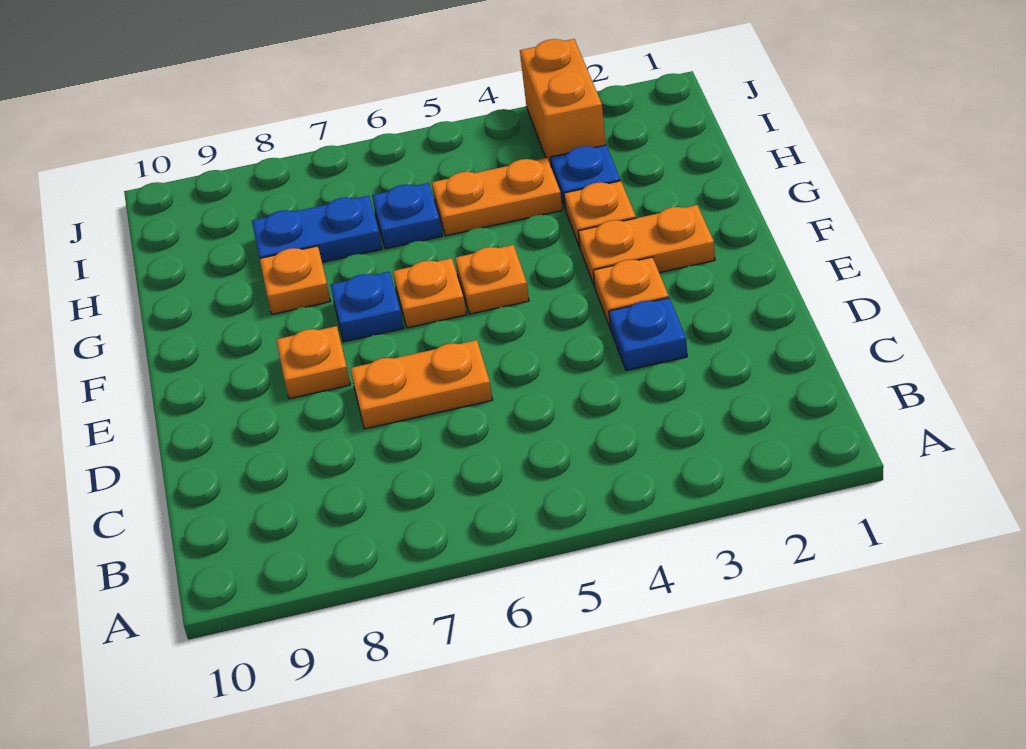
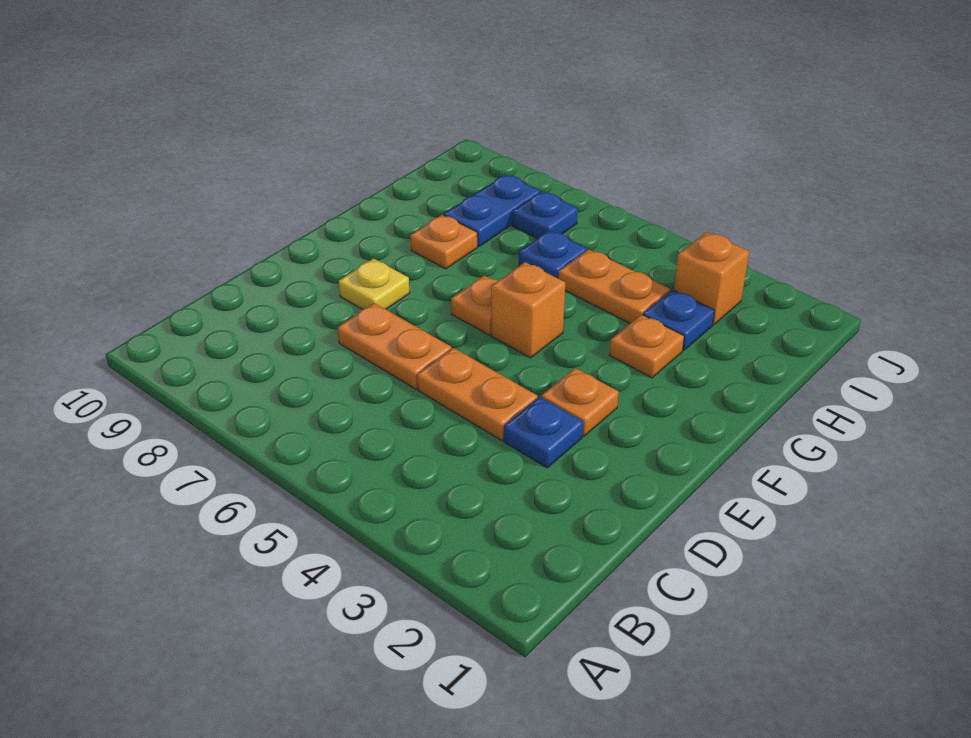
orange 1x1 plate [276,326,350,399] -> yellow 1x1 plate [339,258,410,310]
orange 1x2 plate [578,205,715,287] -> orange 1x2 plate moved to [417,348,537,440]
orange 1x1 plate [455,245,529,314] -> orange 1x1 brick [491,262,565,358]
blue 1x1 plate [331,272,403,342] -> blue 1x1 plate moved to [512,192,578,238]
blue 1x2 plate [252,196,382,262] -> blue 1x2 plate turned to [444,175,540,247]
orange 1x2 brick [520,39,606,165] -> orange 1x1 brick [674,232,749,325]

